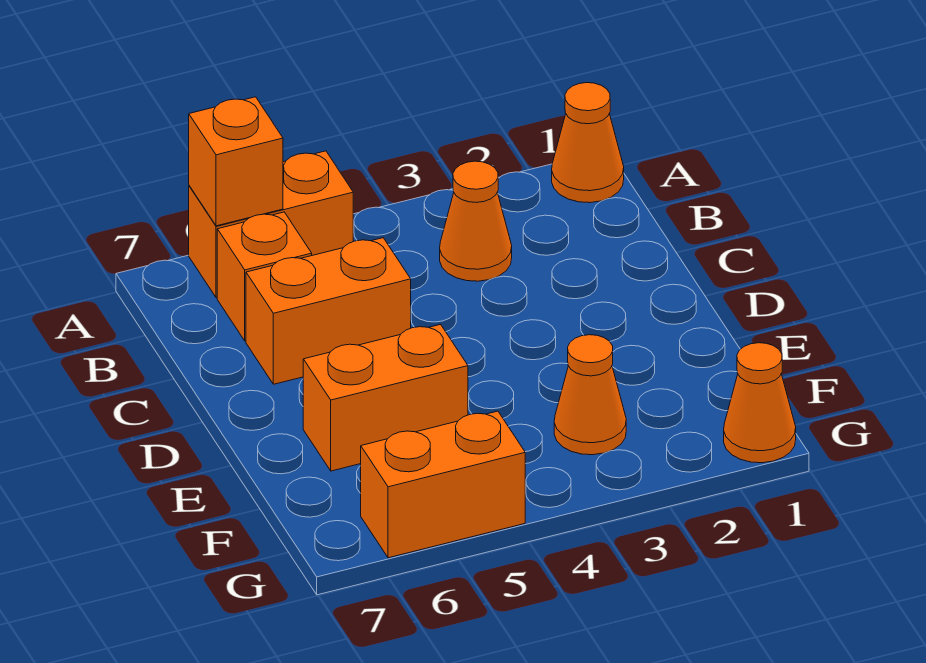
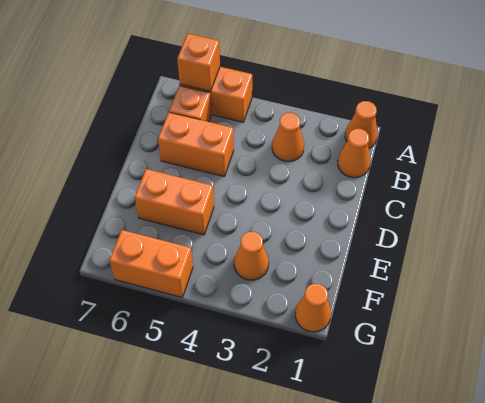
none -> orange 1x1 cone [338,129,371,178]

